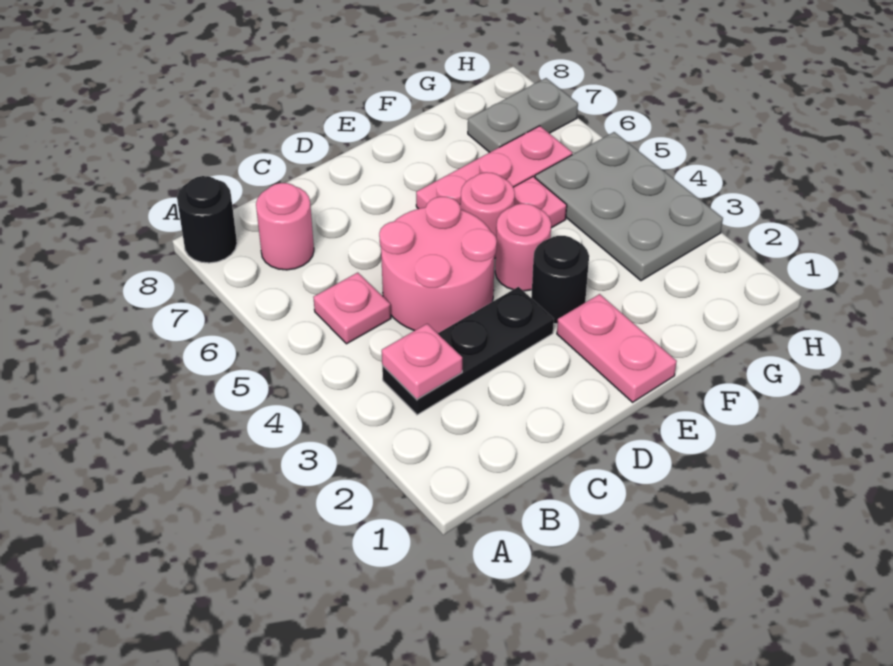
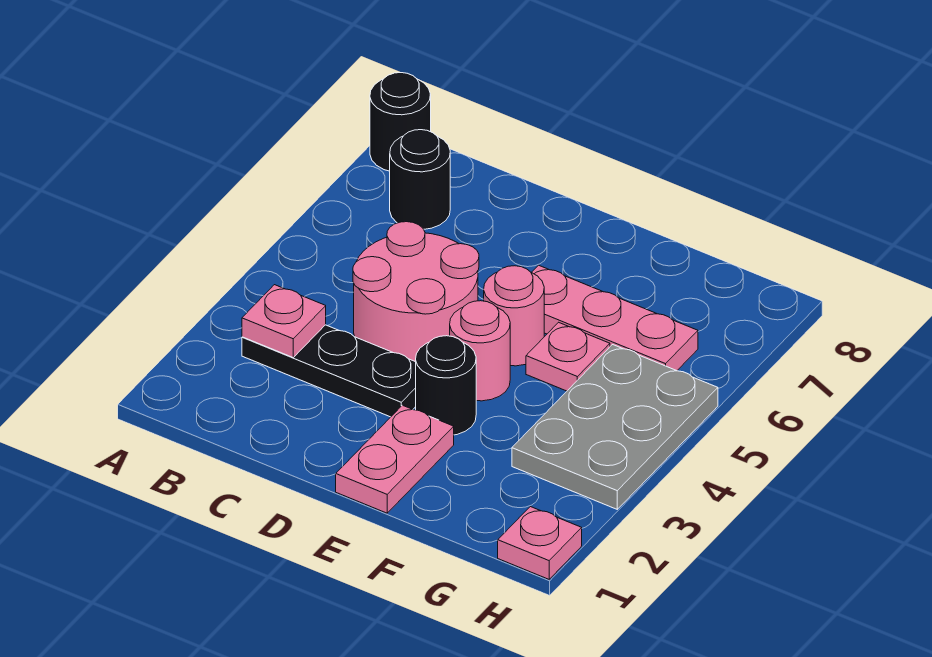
pink 1x1 plate [313,273,391,344] -> pink 1x1 plate moved to [498,507,582,579]
pink 1x1 round brick [256,183,314,270] -> black 1x1 round brick [390,130,450,229]
grey 1x2 plate [468,78,578,152] -> none

